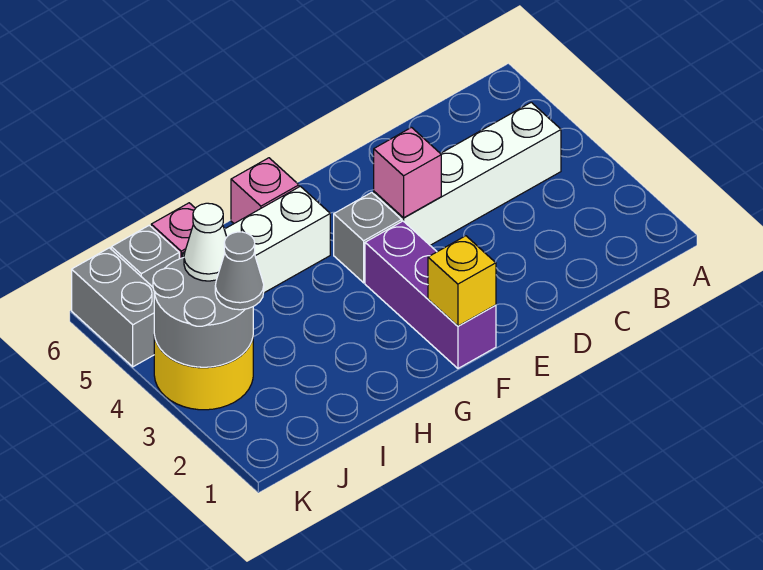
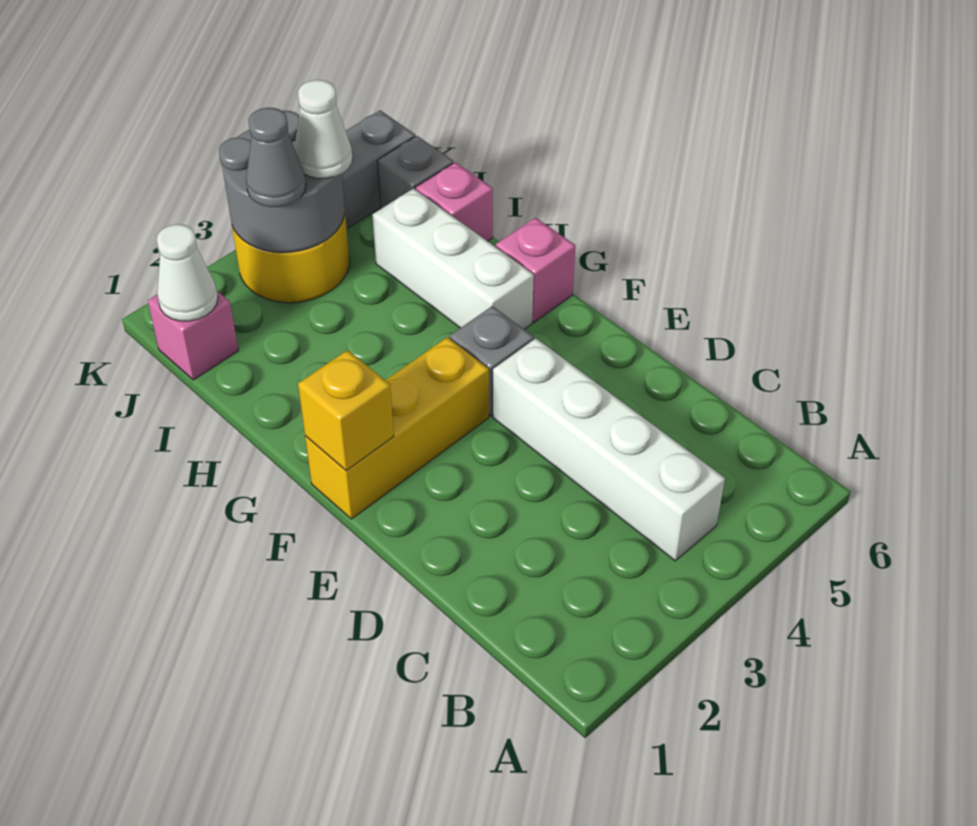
pink 1x1 brick [374,128,441,218] -> pink 1x1 brick moved to [148,291,238,380]
purple 1x3 brick [365,221,496,368] -> yellow 1x3 brick [305,337,489,519]
none -> white 1x1 cone [157,224,218,321]

